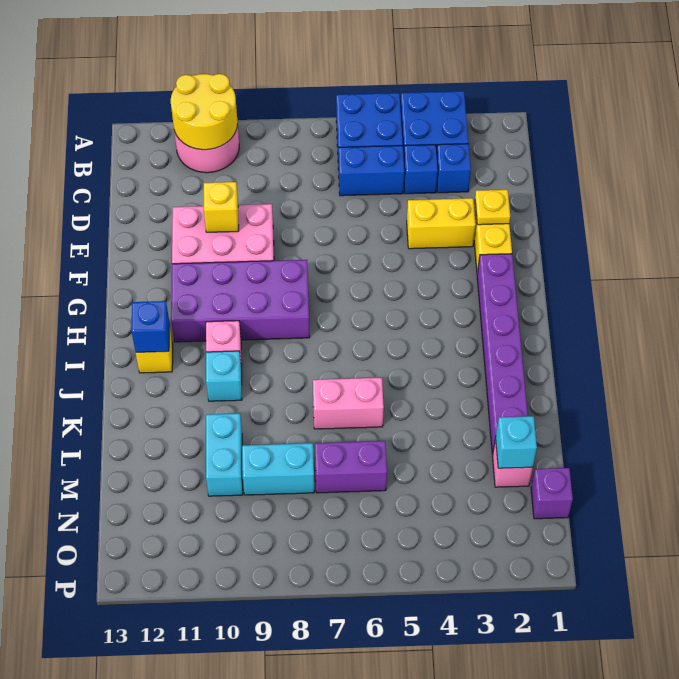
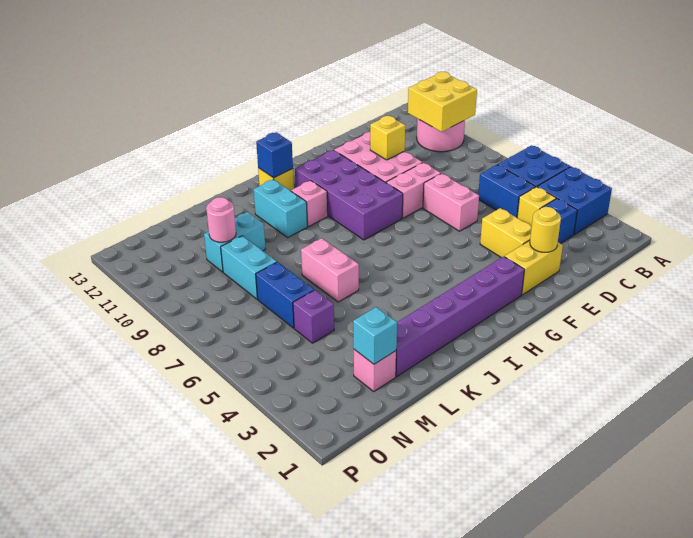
yellow 2x2 round brick [171,74,238,150] -> yellow 2x2 brick [408,72,477,132]
blue 1x1 brick [404,145,438,194] -> yellow 1x1 brick [517,187,556,226]
yellow 1x1 plate [475,190,510,225] -> yellow 1x1 round brick [530,207,561,252]
none -> pink 1x2 brick [423,173,479,231]
none -> pink 1x2 brick [386,163,441,218]
cyan 1x1 brick [206,351,242,401] -> cyan 1x2 brick [254,179,307,237]
purple 1x2 brick [315,441,387,493] -> blue 1x2 brick [256,262,314,328]
none -> pink 1x1 round brick [206,197,236,242]
purple 1x1 brick [531,468,573,519] -> purple 1x1 brick moved to [293,290,334,343]

